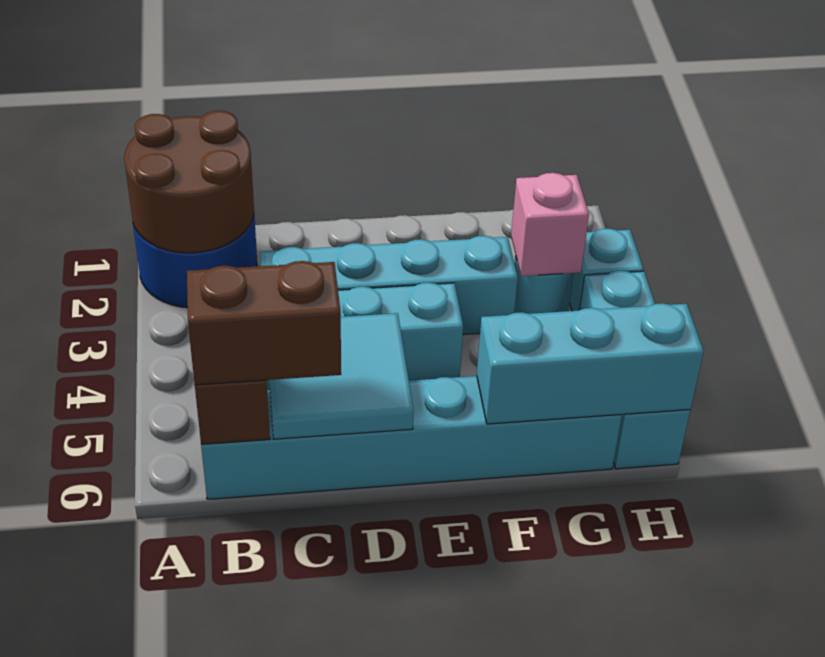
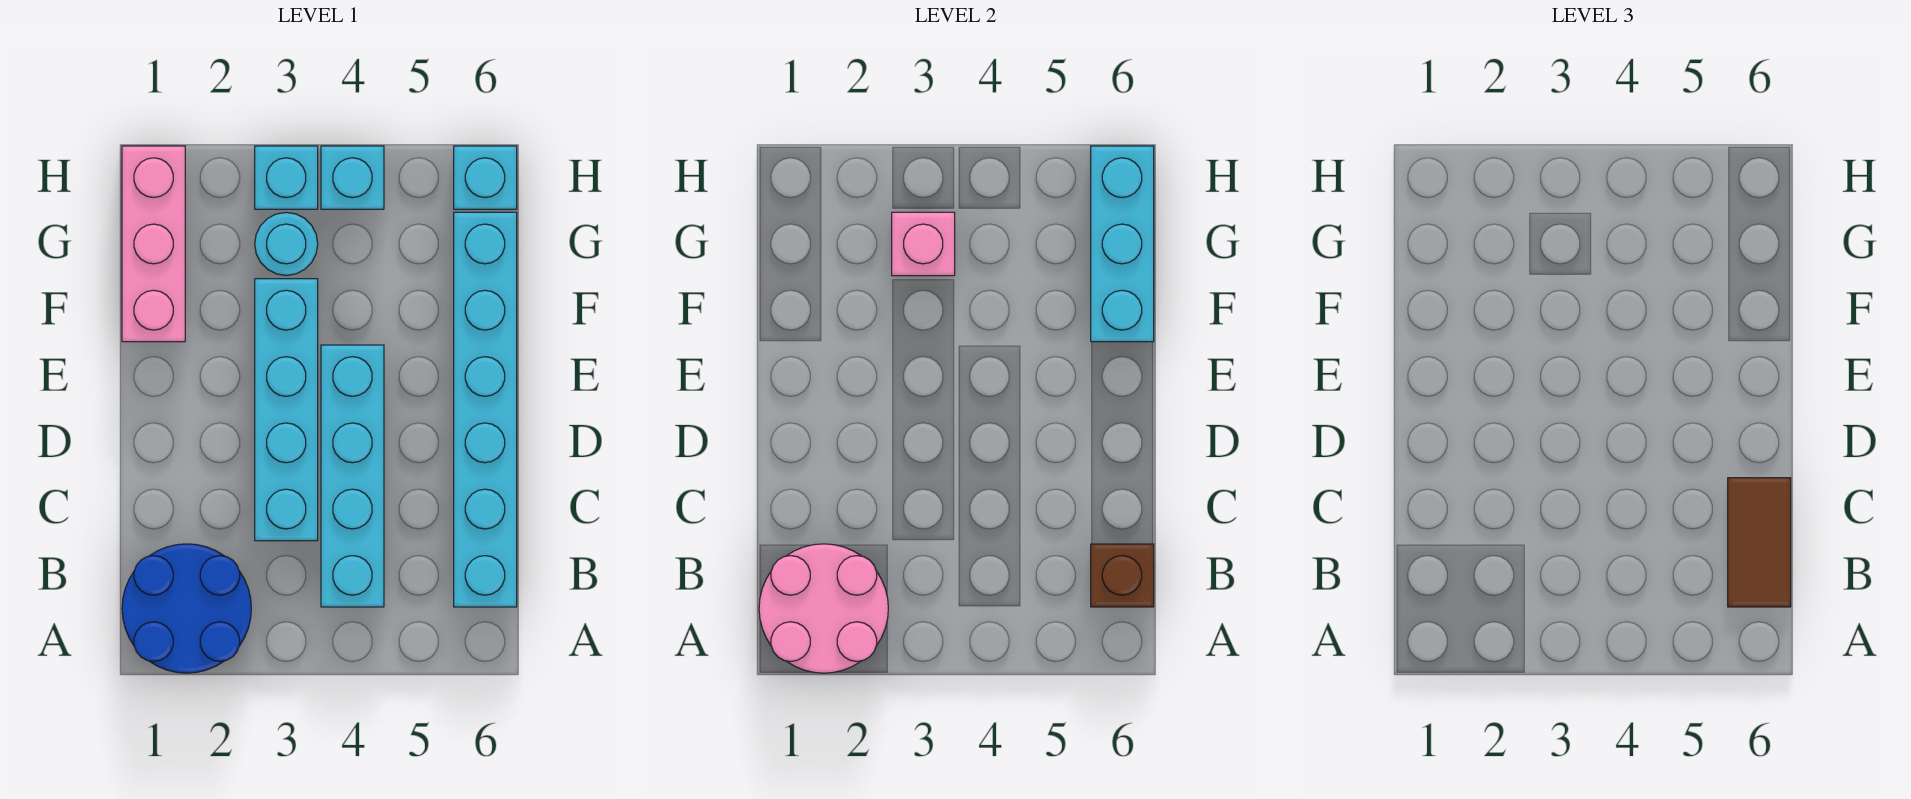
brown 2x2 round brick [124,111,254,253] -> pink 2x2 round brick [759,544,888,673]
brown 1x2 brick [187,261,341,385] -> brown 1x2 tile [1728,478,1791,607]
cyan 2x2 tile [269,313,414,439] -> none
none -> pink 1x3 brick [122,146,185,342]

